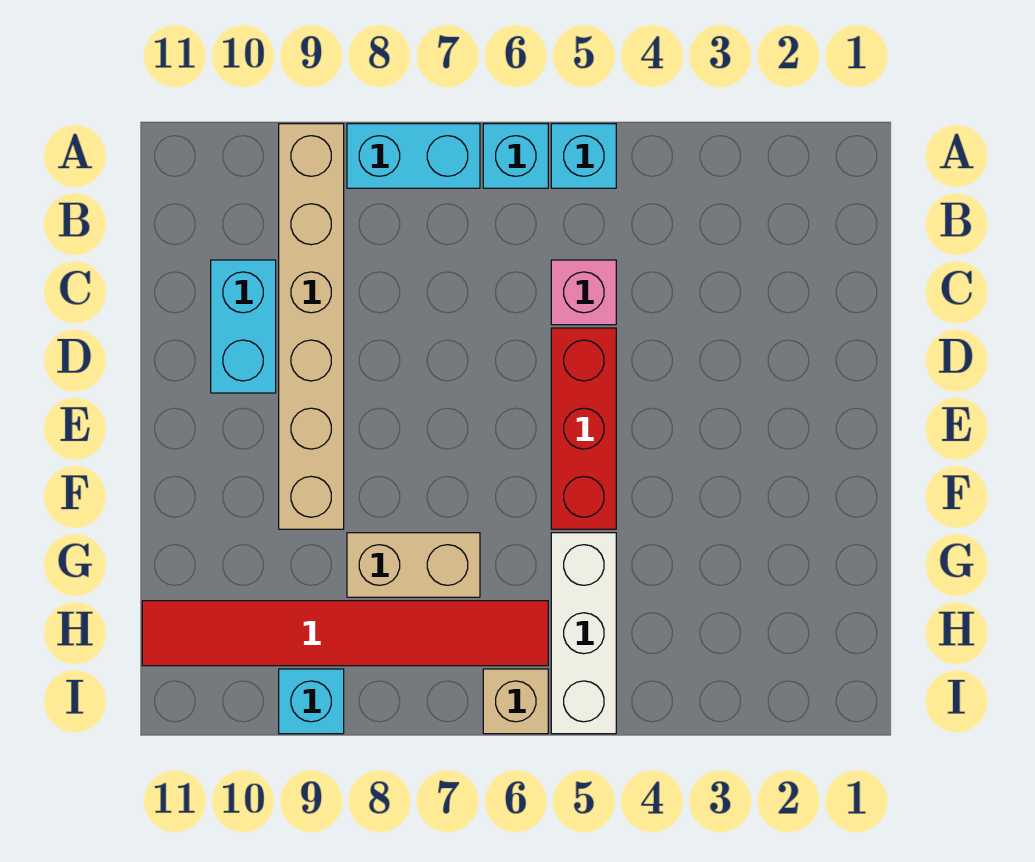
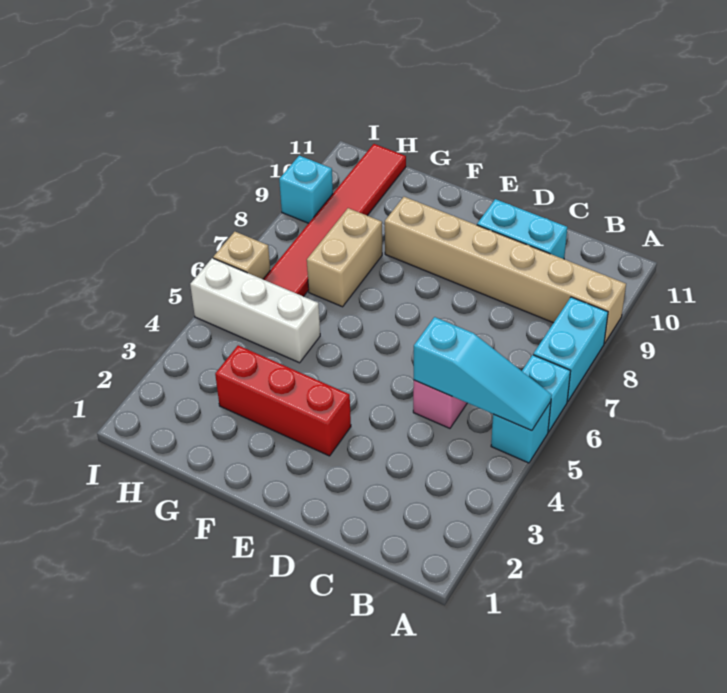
none -> cyan 1x3 slope [414,317,552,431]
red 1x3 brick [551,328,616,529] -> red 1x3 brick moved to [215,345,351,456]

